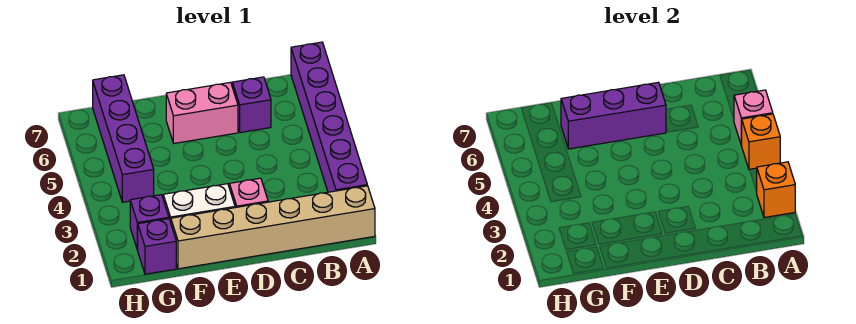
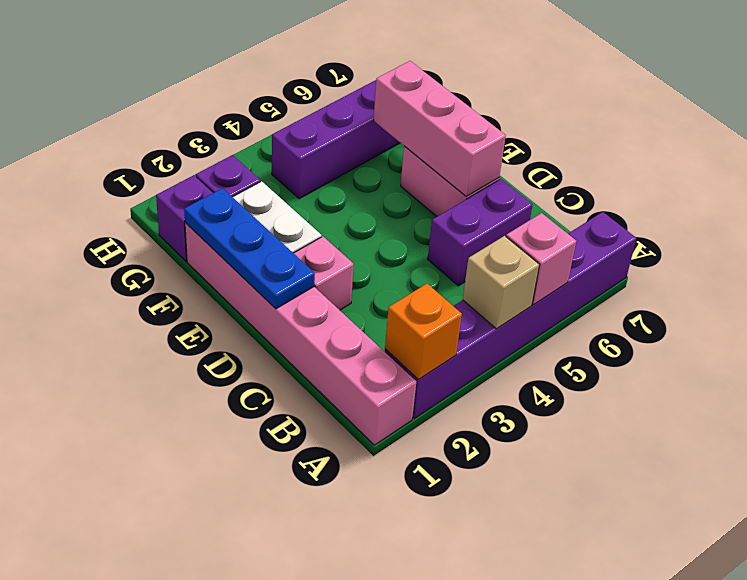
tan 1x6 brick [171,186,375,269] -> pink 1x6 brick [185,223,416,445]
orange 1x1 brick [741,114,780,170] -> tan 1x1 brick [463,236,539,329]
purple 1x1 brick [232,77,271,133] -> purple 1x2 brick [428,179,533,286]
none -> blue 1x3 plate [184,188,315,309]
purple 1x3 brick [561,82,666,149] -> pink 1x3 brick [374,61,506,197]

